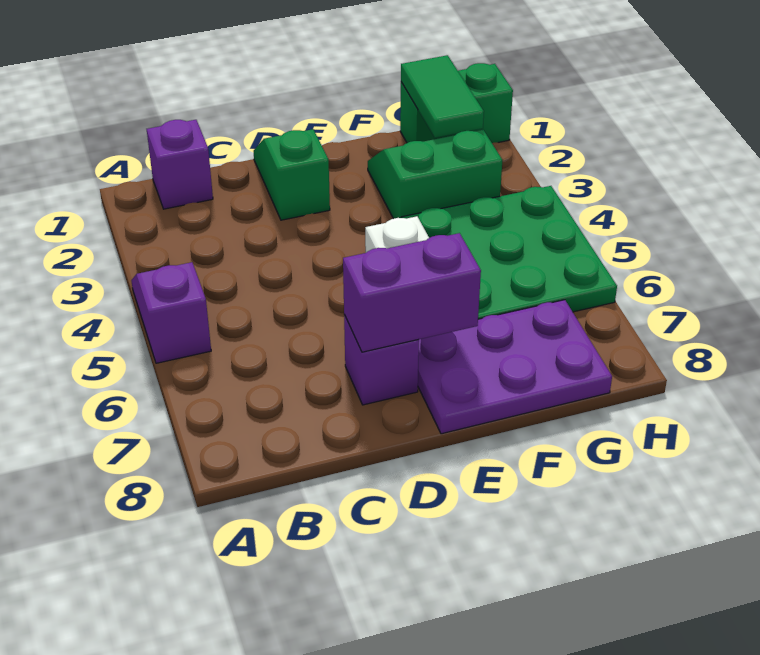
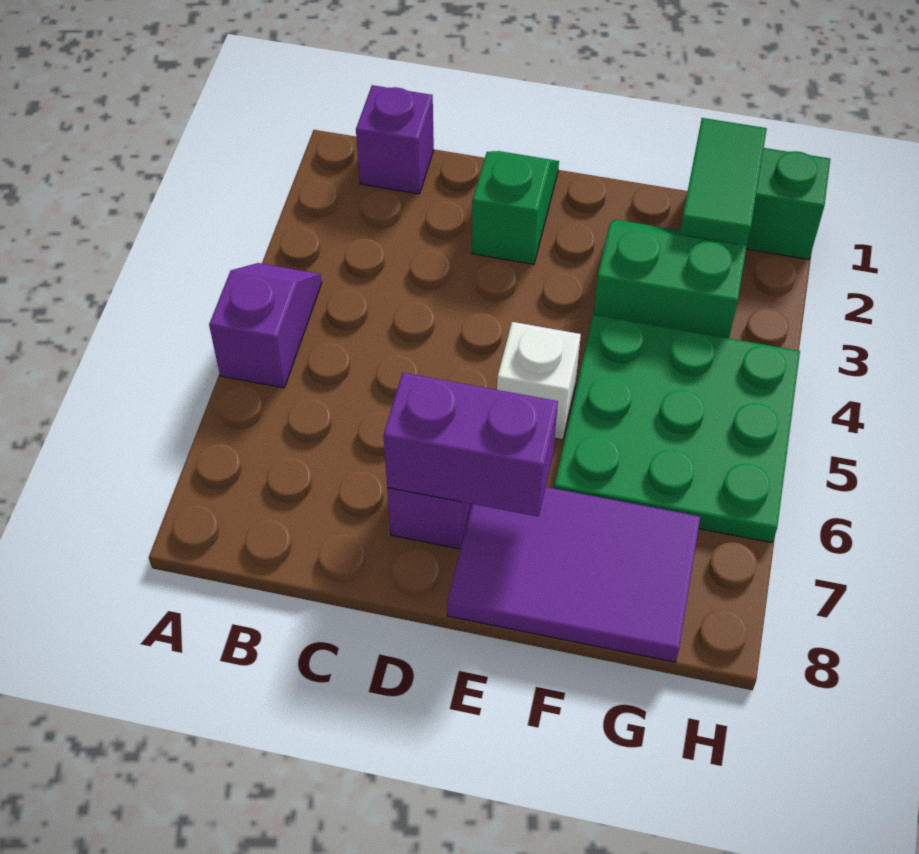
purple 2x3 plate [418,300,612,434] -> purple 2x3 tile [447,487,700,662]

